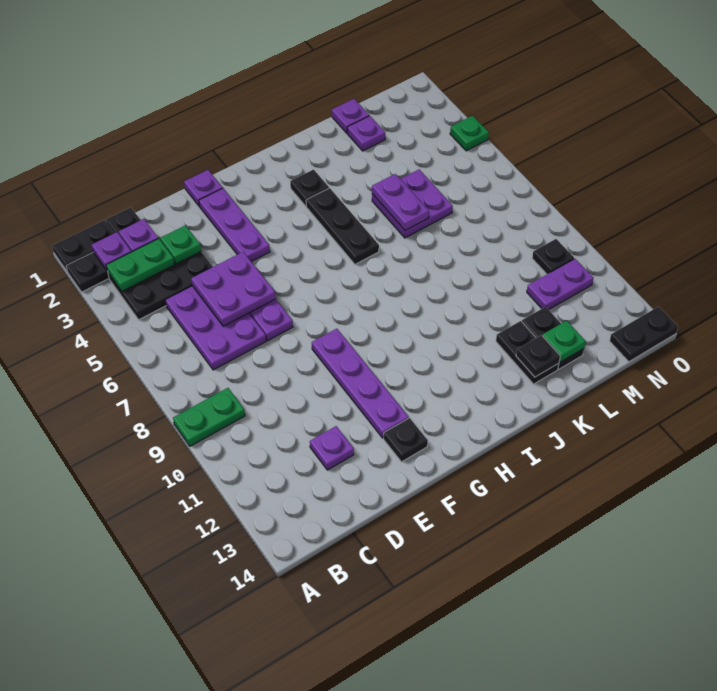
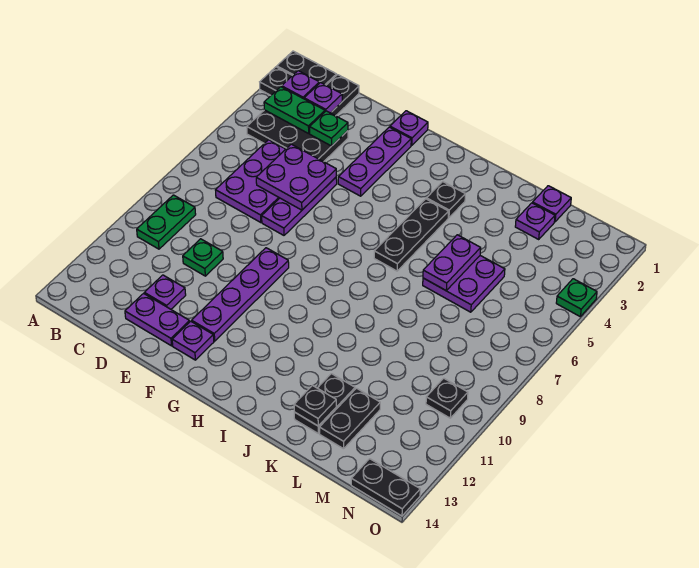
green 1x2 plate [173,388,245,446] -> green 1x2 plate turned to [137,195,196,249]
black 1x1 plate [383,418,428,462] -> purple 1x1 plate [172,321,214,360]
green 1x1 plate [542,321,586,362] -> green 1x1 plate moved to [183,239,223,276]
purple 1x2 plate [527,259,593,310] -> purple 1x2 plate moved to [125,293,190,346]

